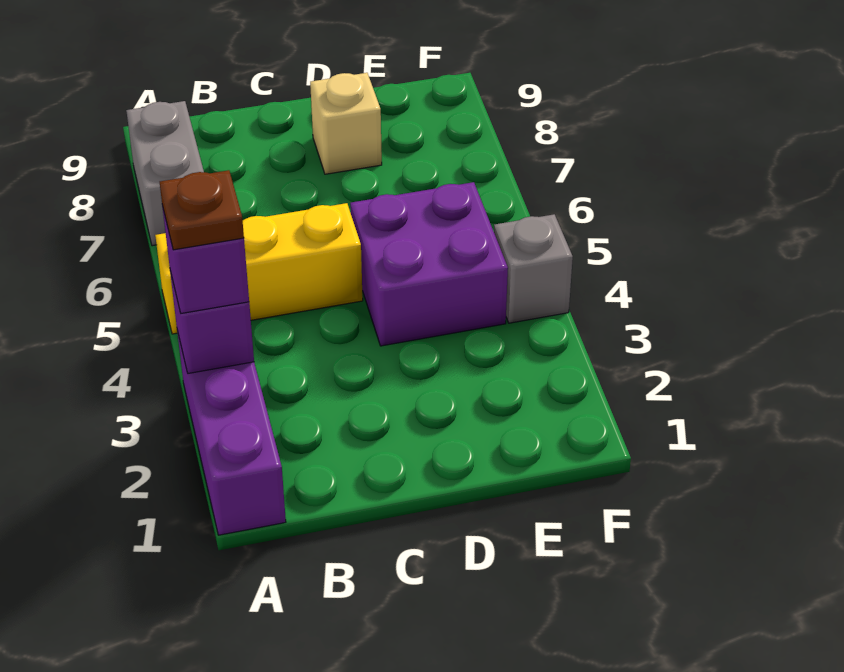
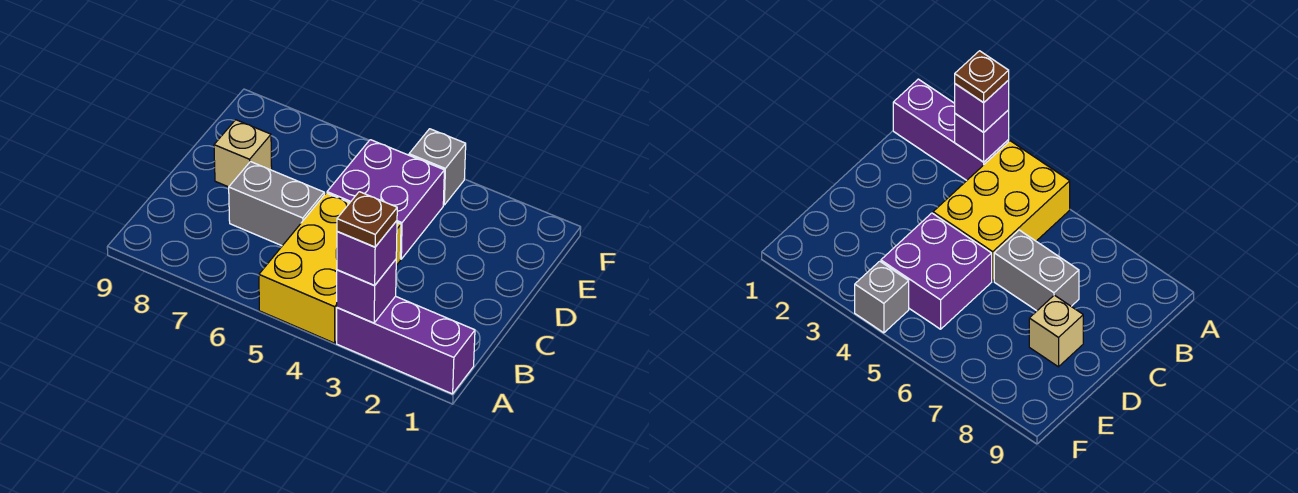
yellow 1x3 brick [155,203,363,334] -> yellow 2x3 brick [259,193,401,343]
grey 1x2 brick [126,101,204,246] -> grey 1x2 brick moved to [229,162,324,246]

